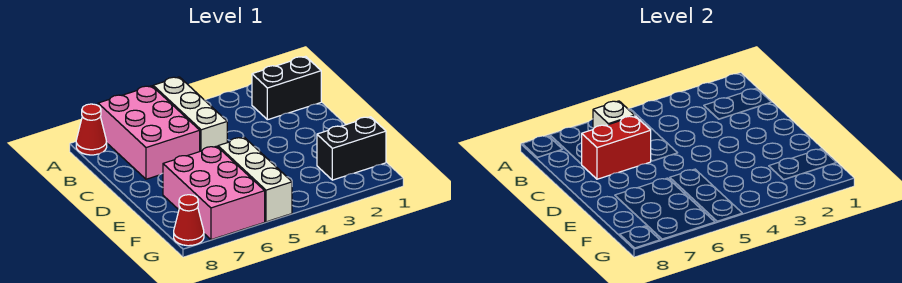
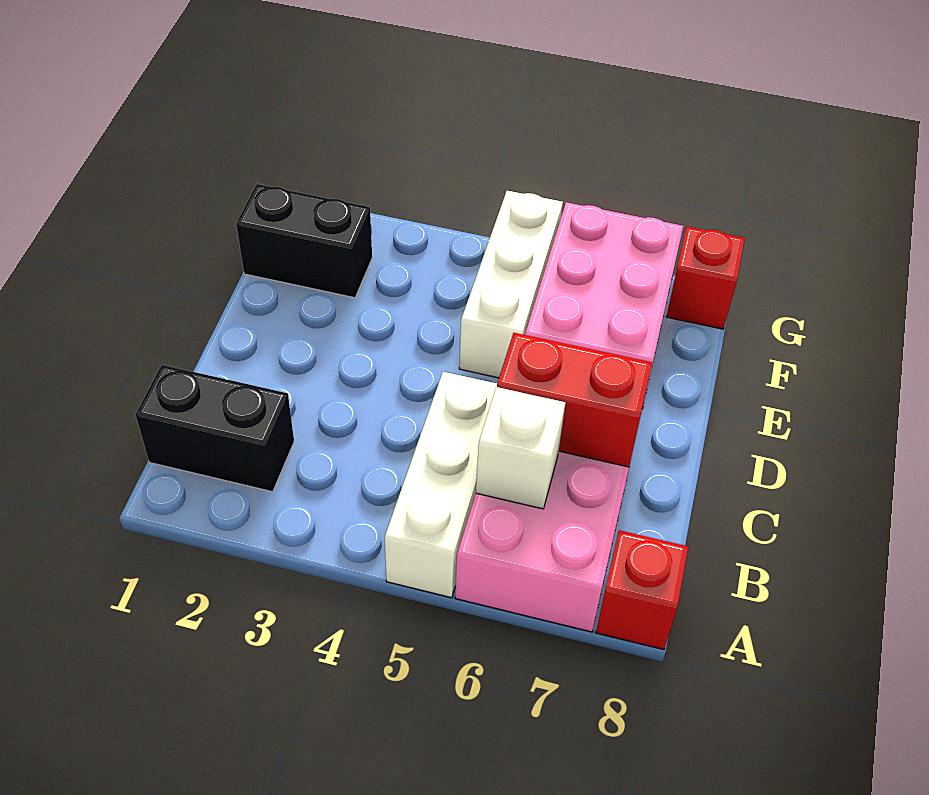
red 1x1 cone [76,104,107,155] -> red 1x1 brick [596,530,688,650]
red 1x1 cone [174,195,204,246] -> red 1x1 brick [666,227,745,329]

